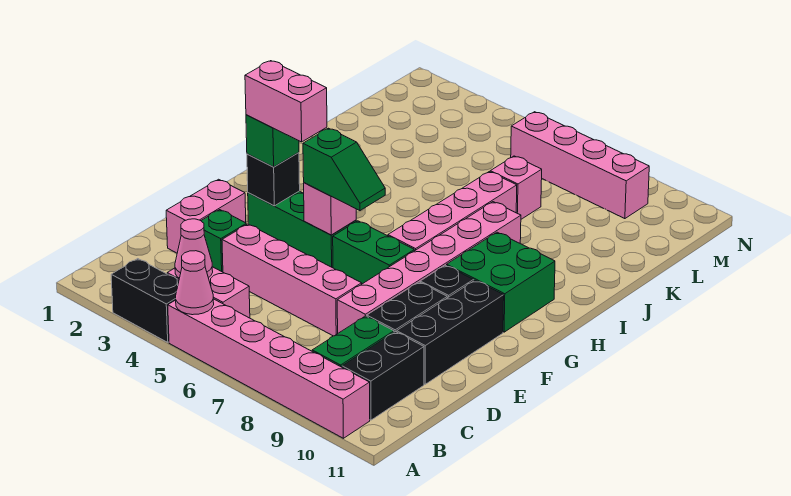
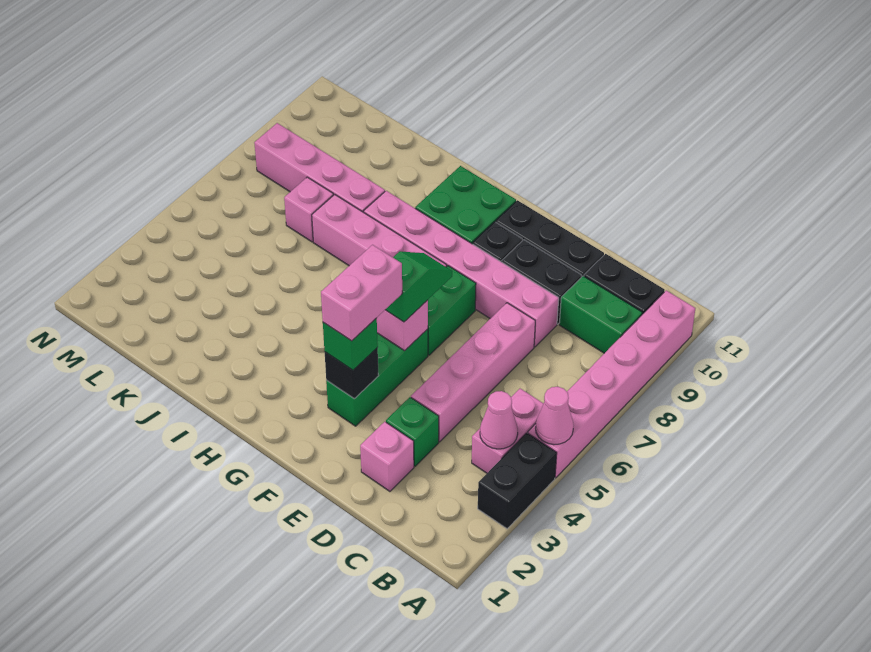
pink 1x2 brick [166,179,246,253] -> pink 1x1 brick [360,422,414,491]
pink 1x4 brick [511,112,649,219] -> pink 1x4 brick turned to [254,123,385,212]

